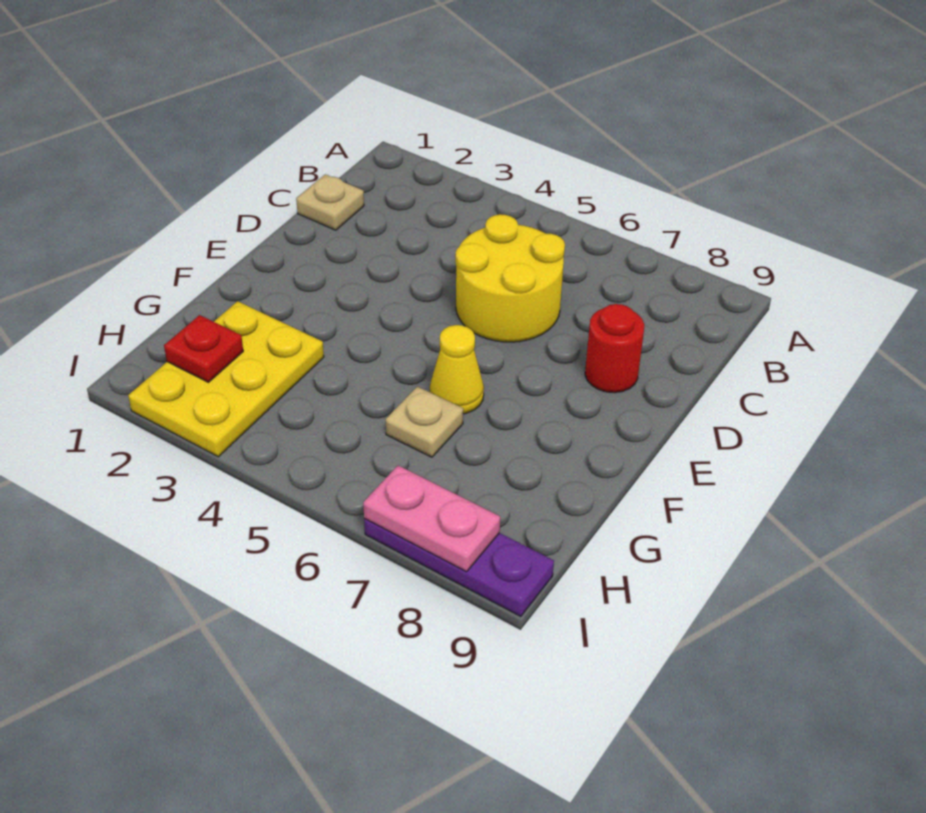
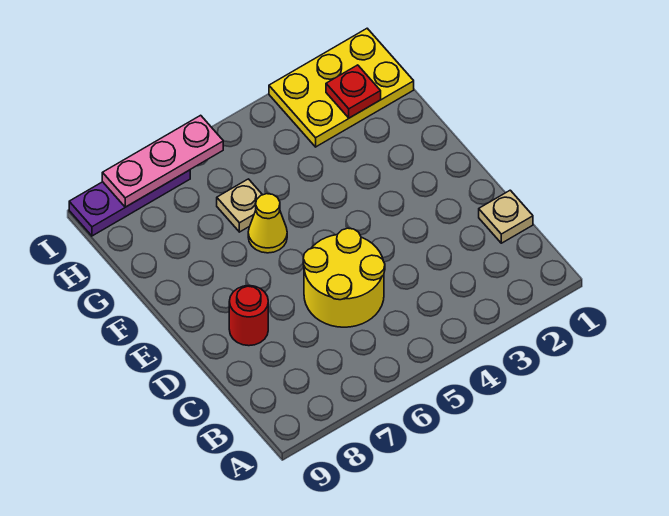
yellow 2x3 plate [128,301,324,457] -> yellow 2x3 plate turned to [269,28,414,147]
pink 1x2 plate [363,465,500,572] -> pink 1x3 plate [102,115,223,207]

